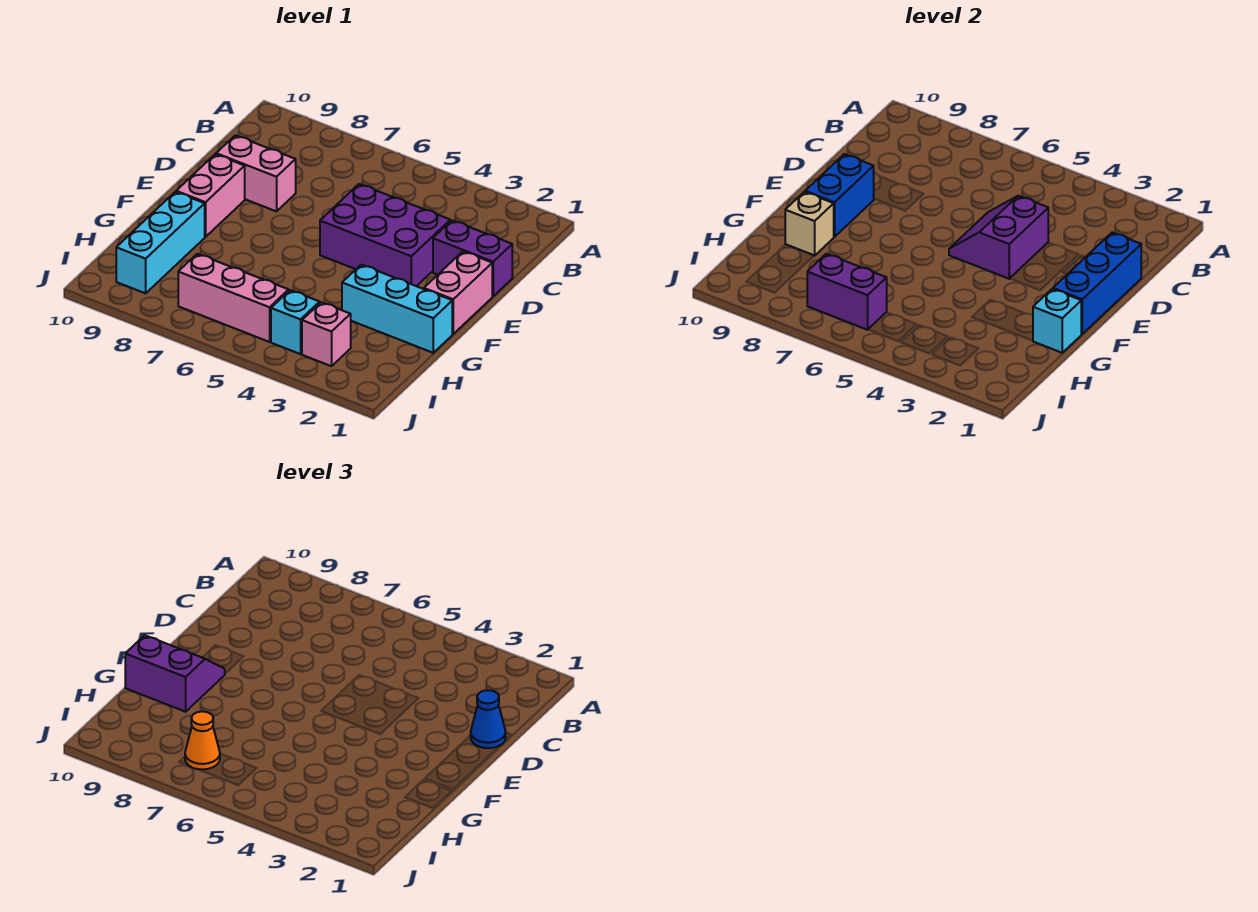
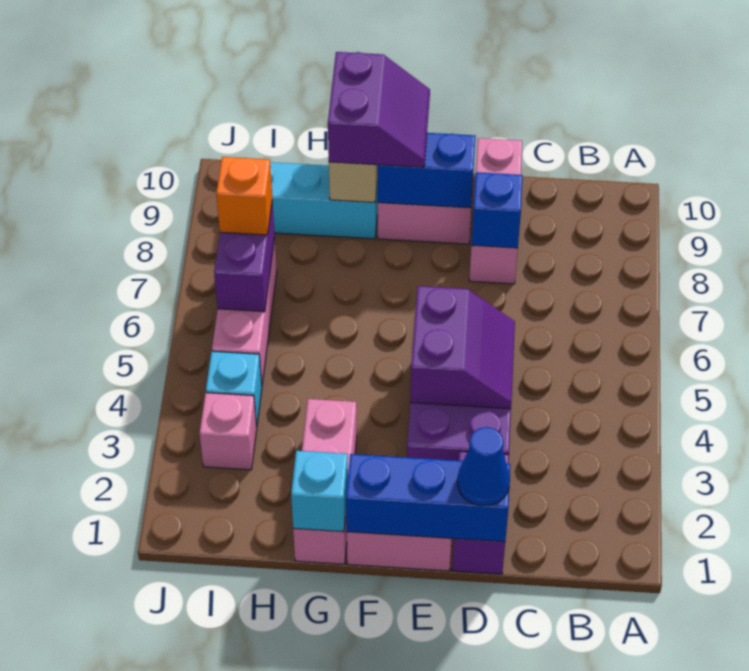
purple 2x2 slope [949,196,1048,279] -> purple 2x2 slope turned to [410,286,515,409]
pink 1x2 brick [216,135,296,211] -> pink 1x3 brick [469,138,522,284]
none -> blue 1x1 brick [471,172,523,248]
cyan 1x3 brick [342,265,452,353] -> pink 1x3 brick [293,399,357,564]
orange 1x1 cone [185,711,220,769] -> orange 1x1 brick [216,157,272,235]

